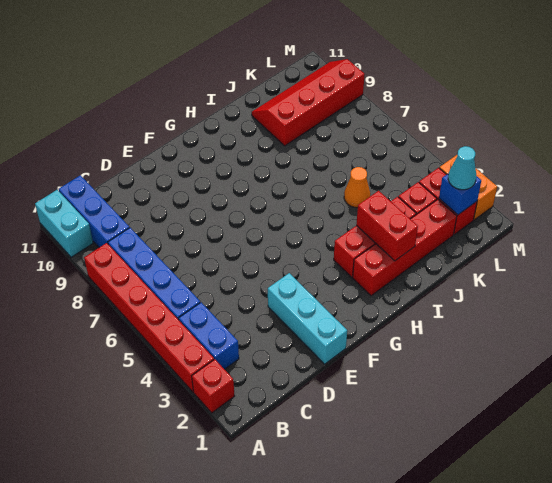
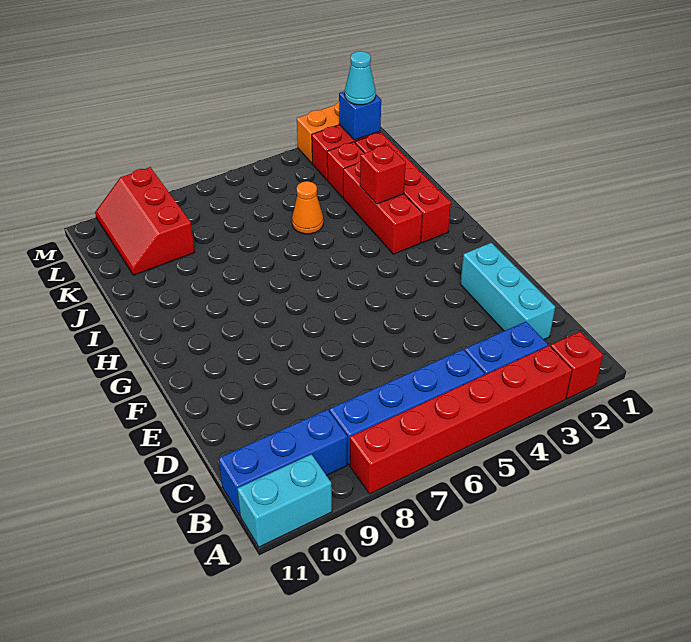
cyan 1x3 brick [268,273,347,364] -> cyan 1x3 brick turned to [460,243,555,339]
red 1x2 brick [356,191,418,261] -> red 1x1 brick [360,145,406,204]
red 2x4 slope [252,59,365,146] -> red 2x3 slope [95,167,195,275]

